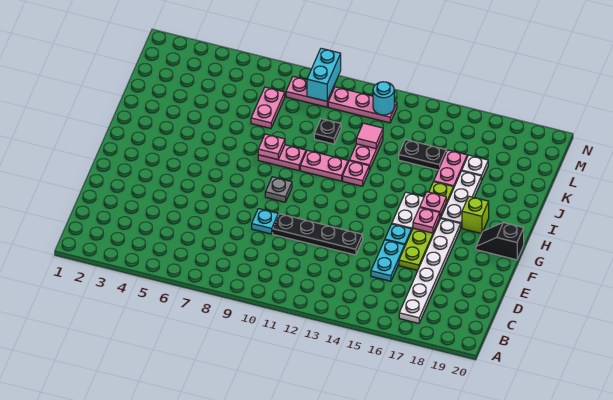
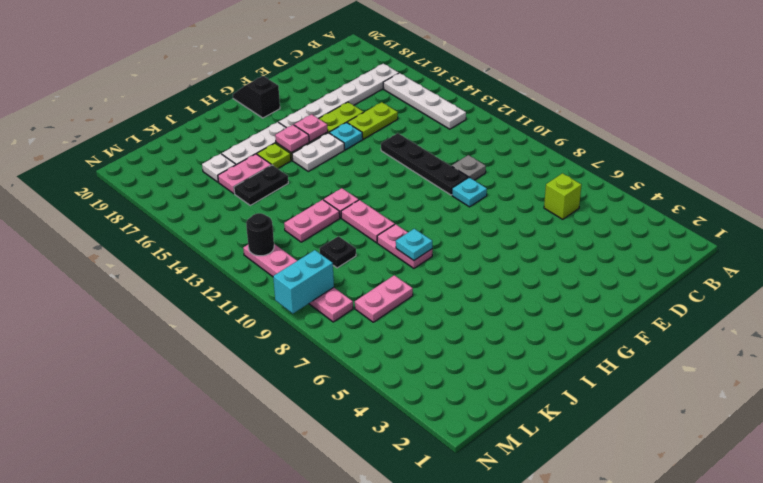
none -> white 1x4 plate [383,73,466,129]
cyan 1x2 plate [371,240,405,281] -> lime 1x2 plate [347,102,398,139]
grey 1x1 plate [265,177,292,202] -> grey 1x1 plate moved to [452,155,486,180]
black 1x2 slope [476,222,524,260] -> black 1x2 slope turned to [233,76,280,118]
lime 1x1 brick [462,196,489,233] -> lime 1x1 brick moved to [544,173,581,219]
pink 1x1 plate [258,134,285,160] -> cyan 1x1 plate [396,229,432,260]
pink 1x1 tile [356,123,383,149] -> none
black 1x2 plate [399,140,446,170] -> black 1x2 plate turned to [234,165,288,205]
cyan 1x1 round brick [373,82,394,115] -> black 1x1 round brick [246,213,274,256]

